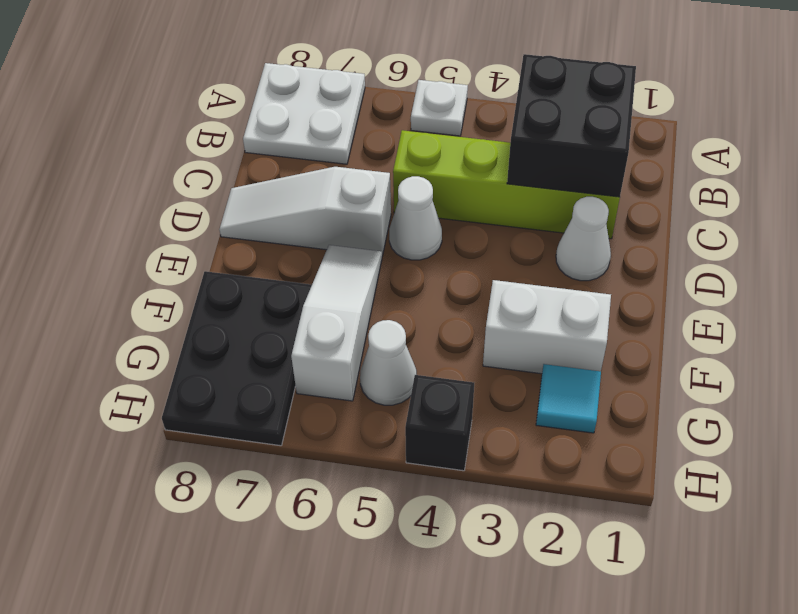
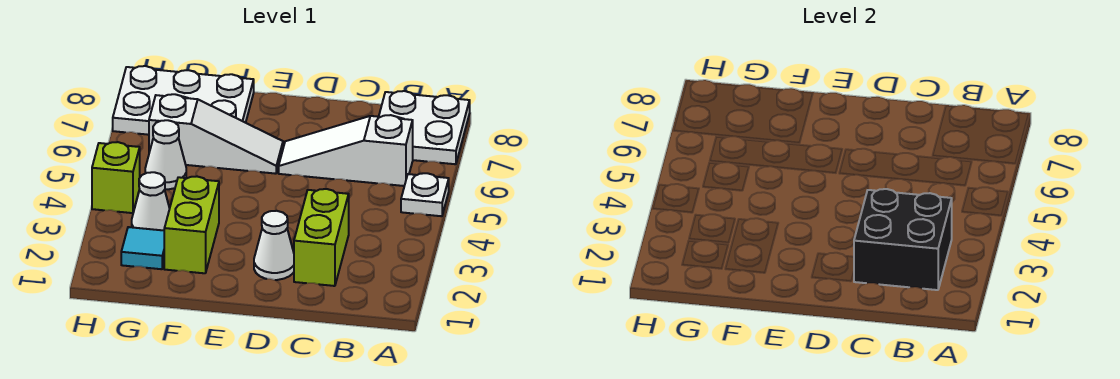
lime 1x4 brick [393,130,620,239] -> lime 1x2 brick [294,189,349,286]
white 1x1 cone [389,176,442,260] -> white 1x1 cone moved to [132,172,170,230]
white 1x3 slope [219,167,391,256] -> white 1x3 slope turned to [279,115,413,186]
white 1x2 brick [483,280,611,374] -> lime 1x2 brick [164,177,219,273]
black 2x3 plate [162,271,312,446] -> white 2x3 plate [113,66,254,135]
black 1x1 brick [405,375,474,471] -> lime 1x1 brick [92,142,140,213]

